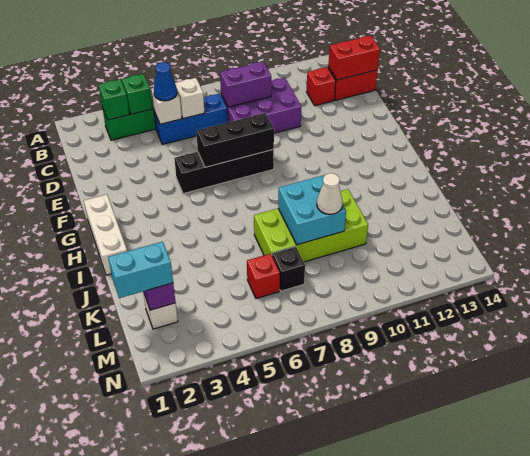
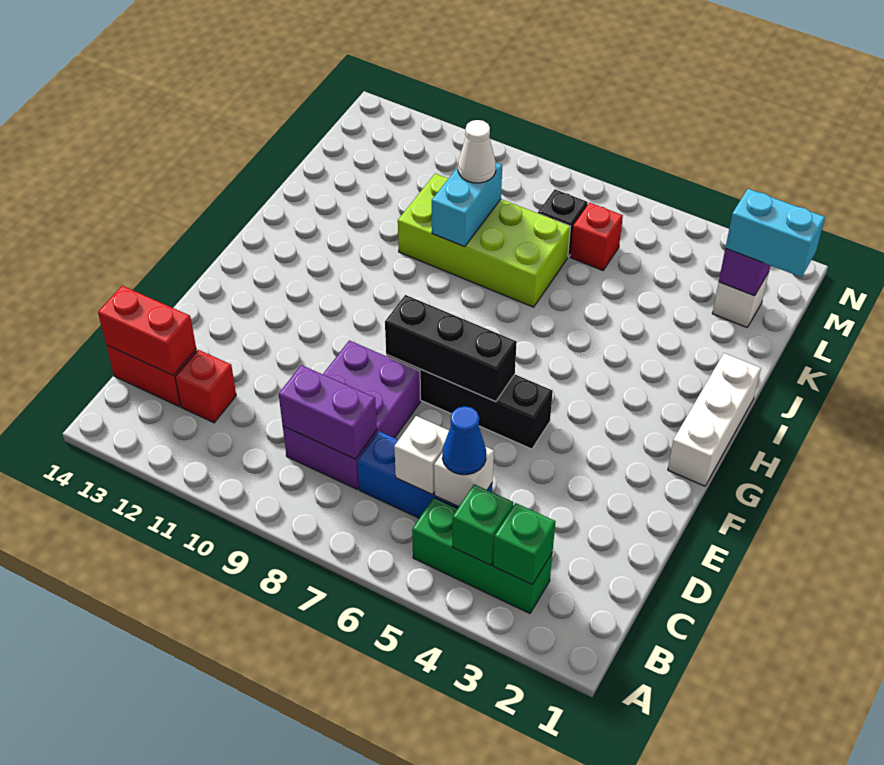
purple 2x3 brick [221,78,301,133] -> purple 2x3 brick turned to [283,340,421,489]
cyan 2x2 brick [278,175,346,245] -> cyan 1x2 brick [432,163,502,247]

